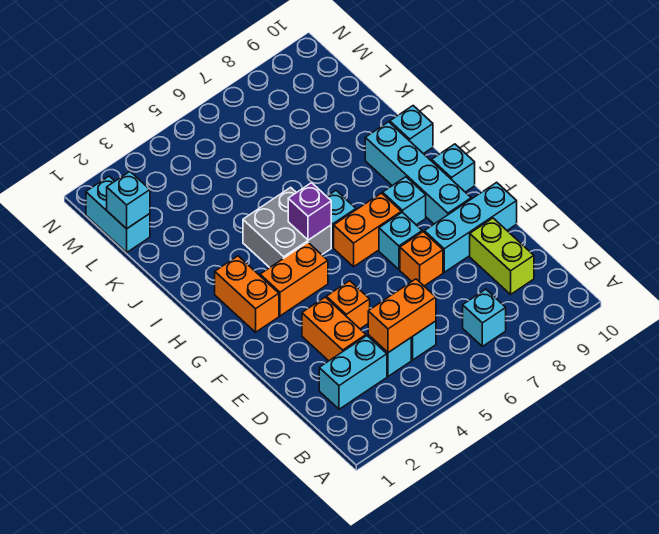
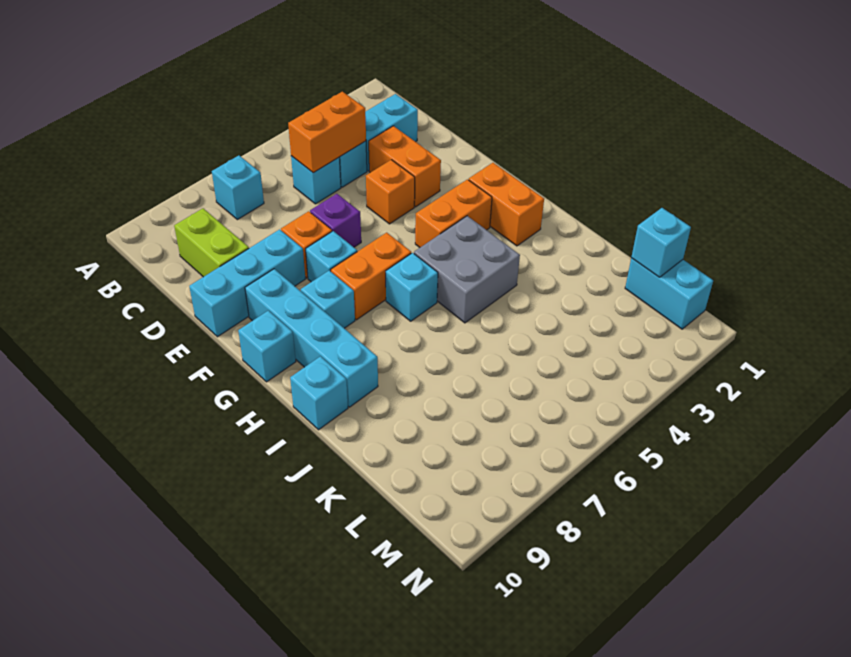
purple 1x1 brick [288,183,331,240] -> purple 1x1 brick moved to [310,194,361,247]

